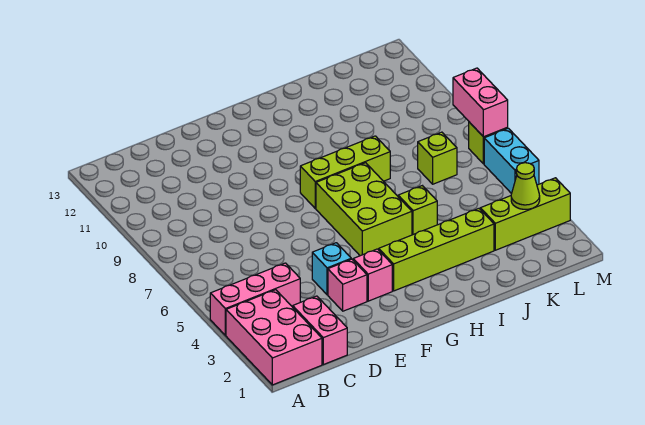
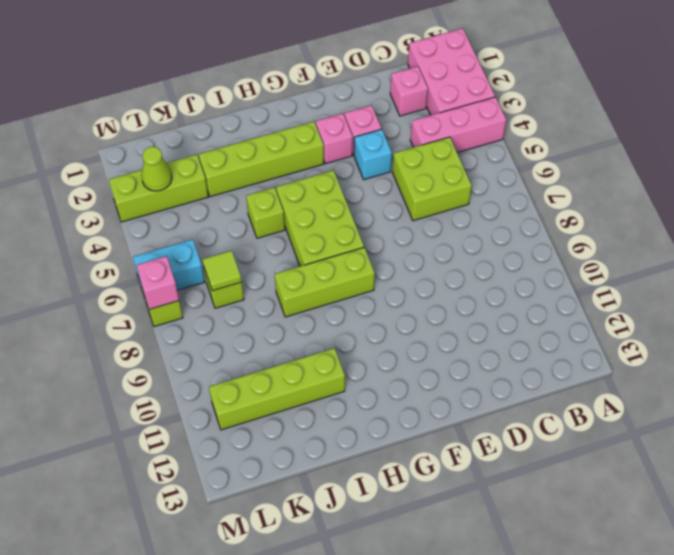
pink 1x2 brick [293,296,347,365] -> pink 1x1 brick [390,66,428,116]
none -> lime 2x2 brick [393,137,472,221]
none -> lime 1x4 brick [209,348,345,430]
none -> lime 1x1 tile [202,251,242,291]
cyan 1x2 brick [484,128,539,194] -> cyan 1x2 brick turned to [133,239,205,294]
pink 1x2 brick [453,68,508,137] -> pink 1x1 brick [137,256,179,309]

